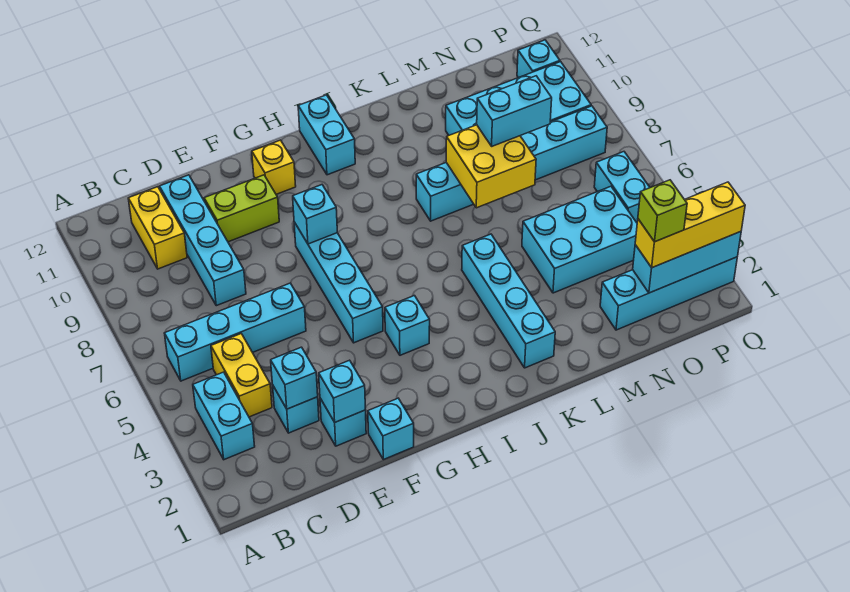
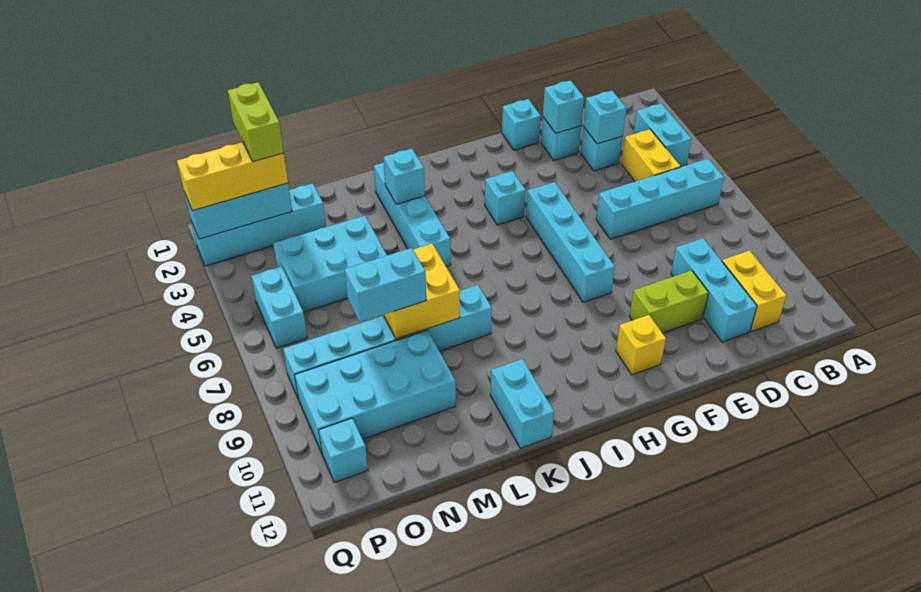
cyan 1x4 brick [160,175,246,306] -> cyan 1x3 brick [671,238,757,342]
cyan 1x1 brick [293,185,337,244] -> cyan 1x1 brick moved to [383,149,425,204]
cyan 1x2 brick [298,95,355,175] -> cyan 1x2 brick moved to [490,359,554,448]
lime 1x1 brick [638,180,687,242] -> lime 1x2 brick [228,82,284,162]

